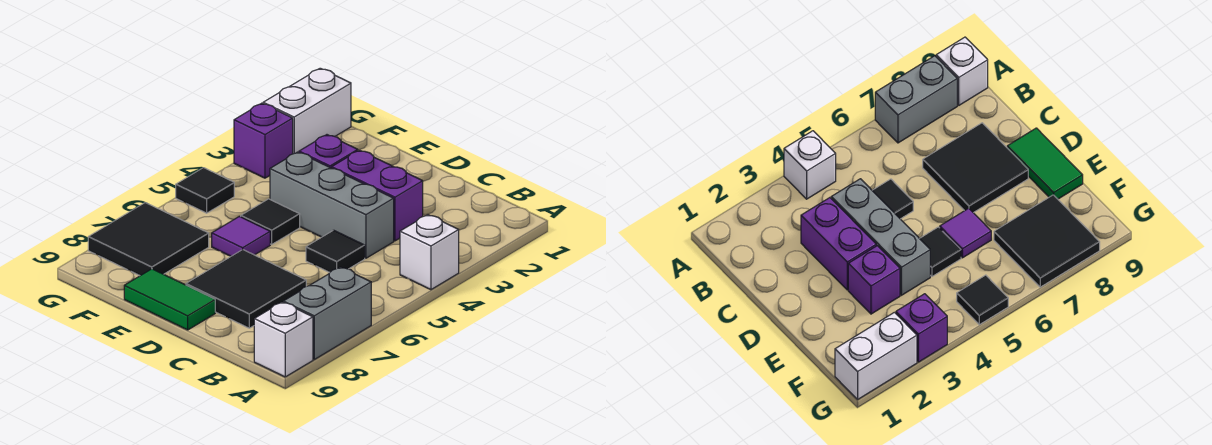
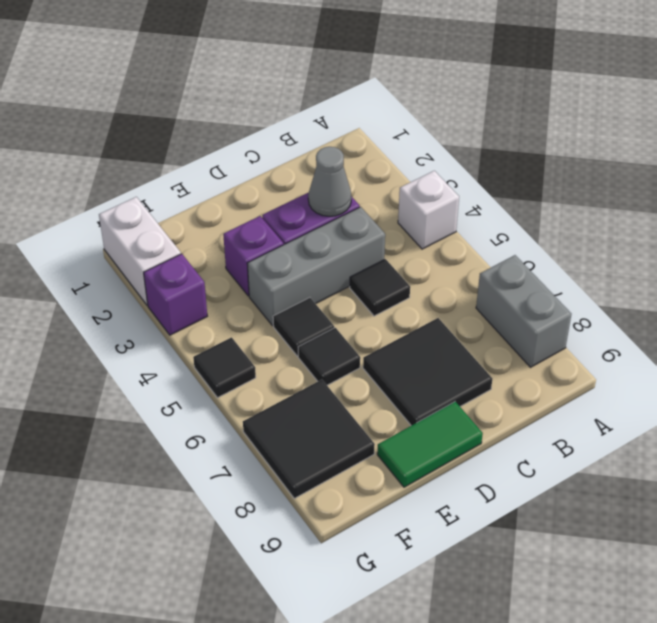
white 1x1 brick [254,302,313,377] -> none
none -> grey 1x1 cone [308,147,351,216]
purple 1x1 tile [212,216,270,256] -> black 1x1 tile [298,328,360,385]

